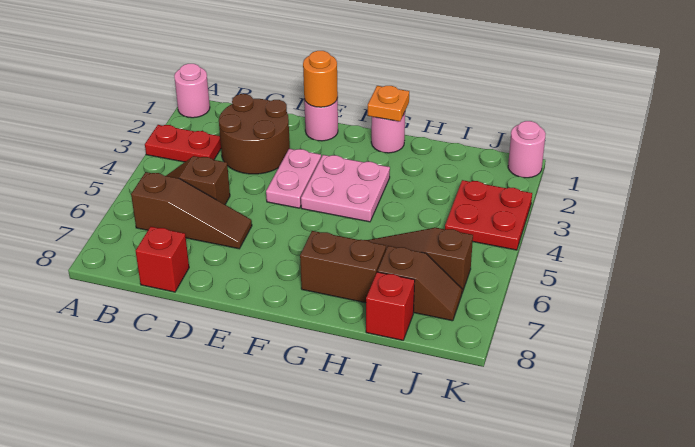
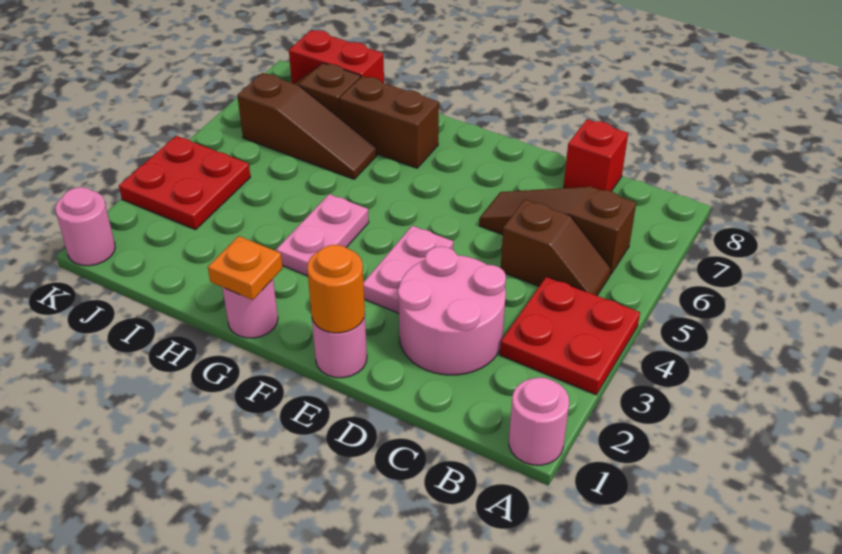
red 1x2 plate [145,125,221,162] -> red 2x2 plate [500,277,640,395]
brown 2x2 round brick [219,94,290,174] -> pink 2x2 round brick [398,247,506,375]
pink 2x2 plate [301,155,390,222] -> pink 1x2 plate [276,194,369,276]
red 1x1 brick [366,272,415,340] -> red 1x2 brick [289,30,384,84]

